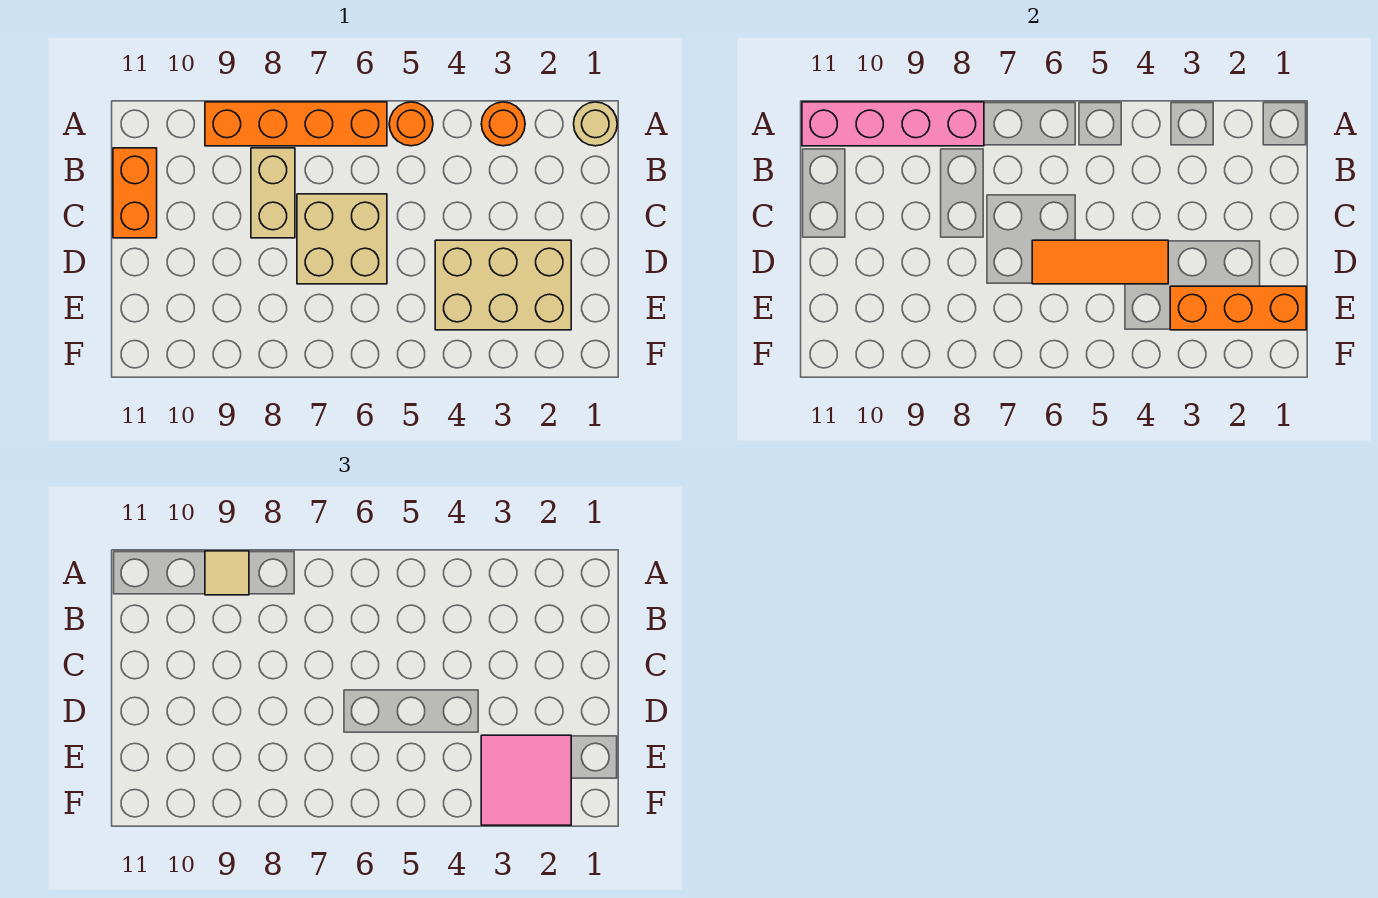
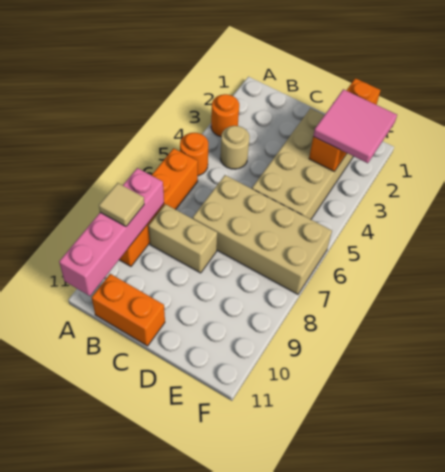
tan 1x1 round brick [574,102,617,146] -> tan 1x1 round brick moved to [220,126,250,169]
tan 2x2 brick [297,194,387,284] -> tan 2x4 brick [193,175,332,294]
tan 2x3 brick [435,240,571,330] -> tan 2x4 brick [252,108,354,219]
orange 1x3 tile [1032,240,1168,284] -> none

